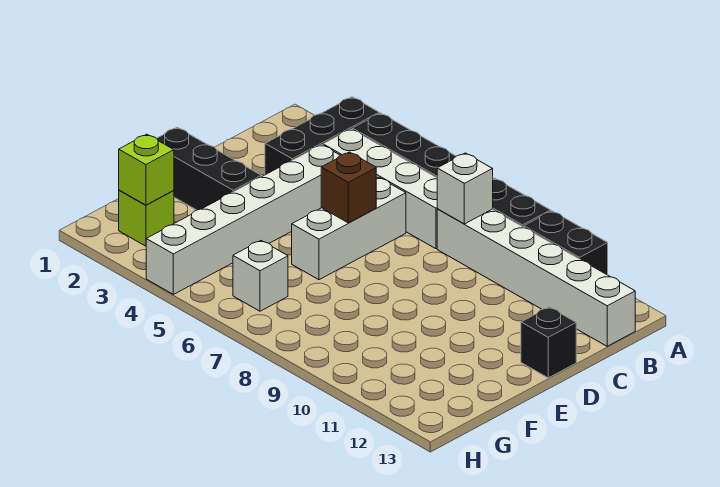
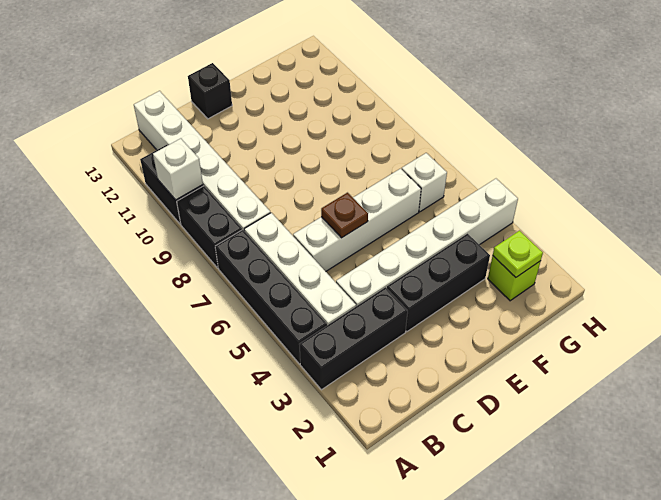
white 1x1 brick [437,153,493,224] -> white 1x1 brick moved to [153,138,203,200]
white 1x3 brick [292,177,406,280] -> white 1x4 brick [293,169,421,271]
brown 1x1 brick [321,152,377,223] -> brown 1x1 plate [321,193,368,238]
black 1x3 brick [156,128,261,210] -> black 1x3 brick turned to [387,234,490,332]
lime 1x1 brick [119,134,174,205] -> lime 1x1 plate [493,231,543,277]

